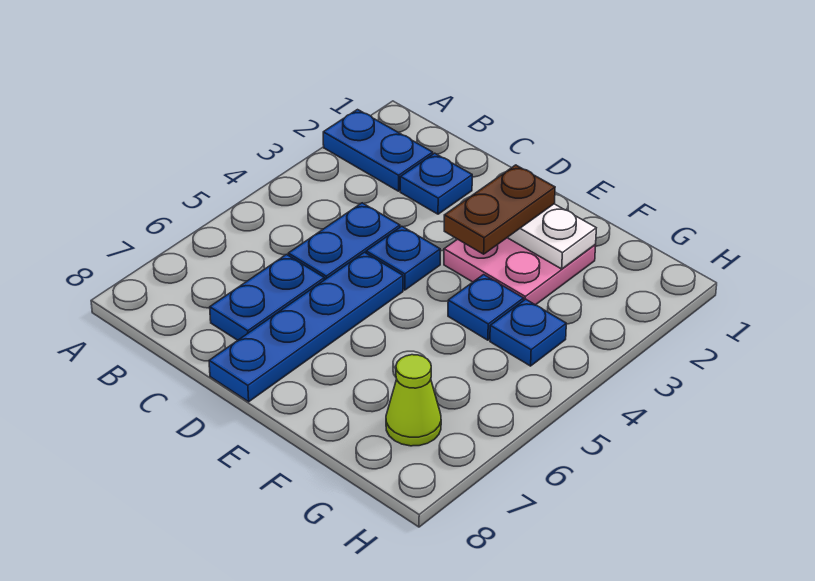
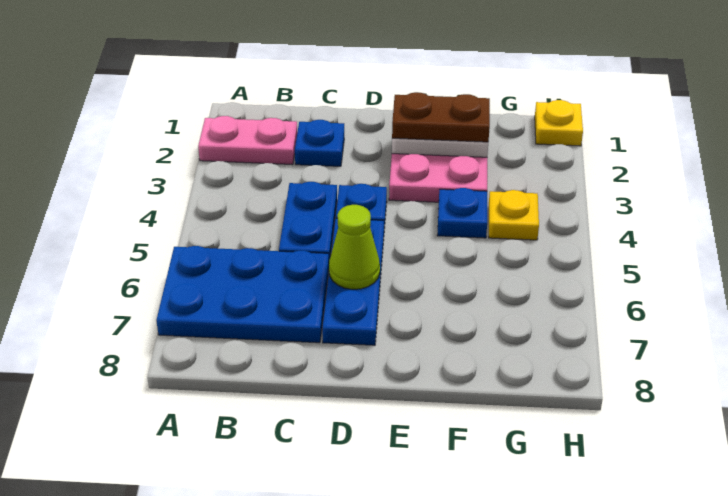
blue 1x2 plate [323,110,433,191] -> pink 1x2 plate [198,116,297,165]
blue 1x2 plate [210,255,324,340] -> blue 2x3 plate [156,246,329,343]
blue 1x4 plate [209,252,403,402] -> blue 1x3 plate [322,218,384,345]
brown 1x2 plate [444,165,555,254] -> brown 1x2 plate turned to [392,92,490,142]
blue 1x1 plate [490,299,566,366] -> yellow 1x1 plate [489,190,539,240]
lime 1x1 cone [386,355,441,446] -> lime 1x1 cone moved to [329,205,380,289]
none -> yellow 1x1 plate [535,100,583,146]

